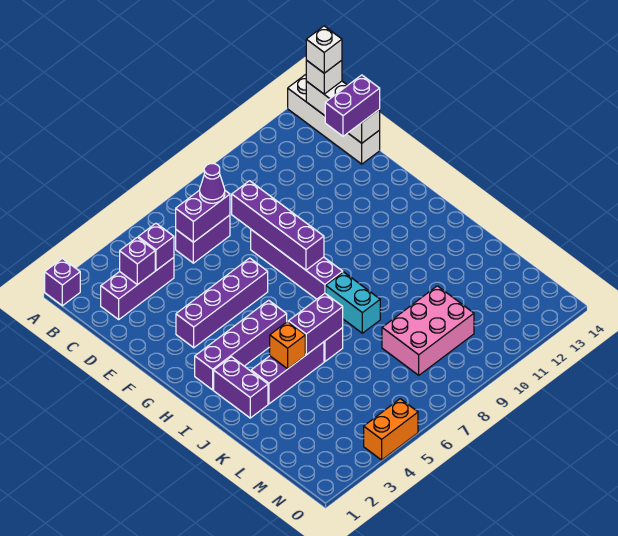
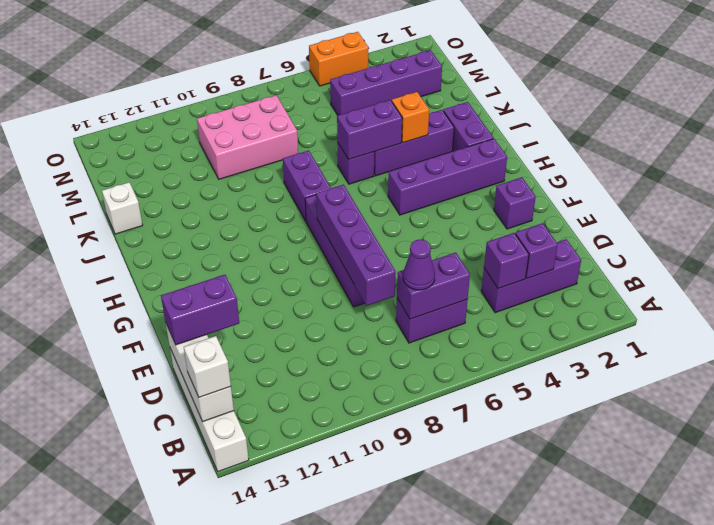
purple 1x1 brick [45,258,80,306] -> purple 1x1 brick moved to [494,177,536,229]
white 1x1 brick [306,26,342,73] -> white 1x1 brick moved to [102,182,143,234]
purple 1x4 brick [176,258,268,348] -> purple 1x4 brick moved to [330,50,442,115]
cyan 1x2 brick [326,272,380,333] -> purple 1x2 brick [283,150,331,221]

